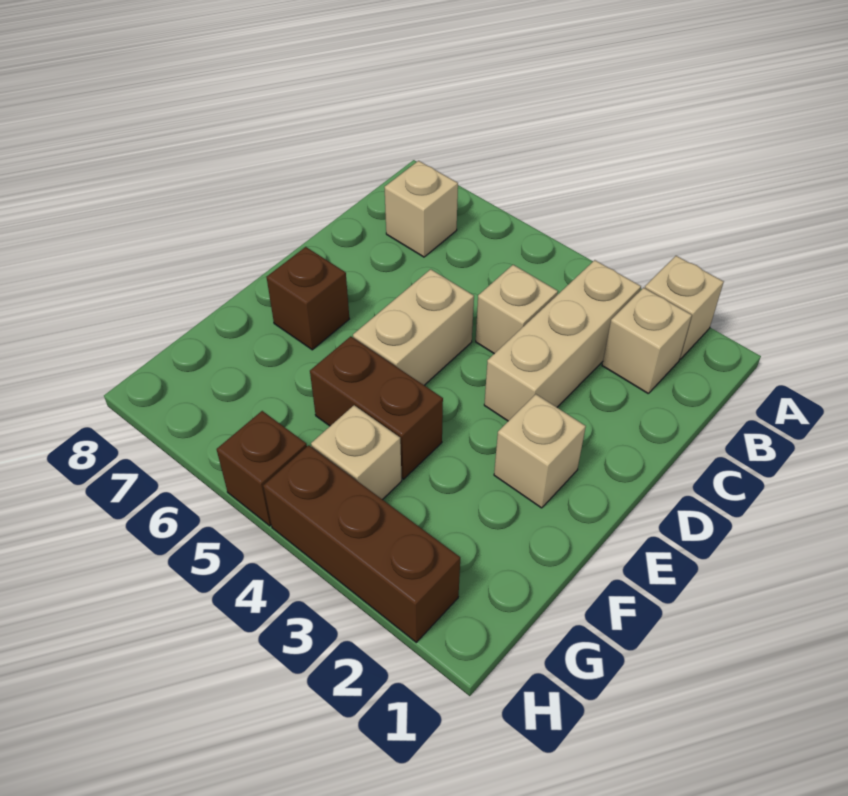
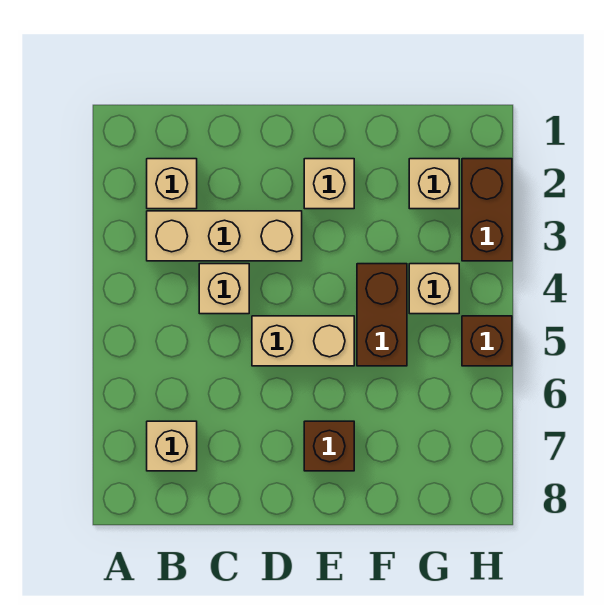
tan 1x1 brick [645,256,724,359] -> tan 1x1 brick moved to [409,159,459,209]
brown 1x3 brick [263,445,460,642] -> brown 1x2 brick [462,159,512,261]

